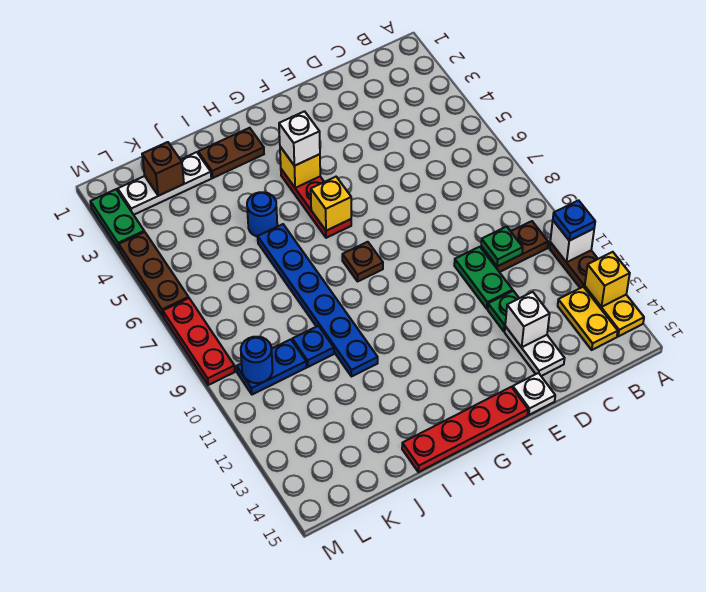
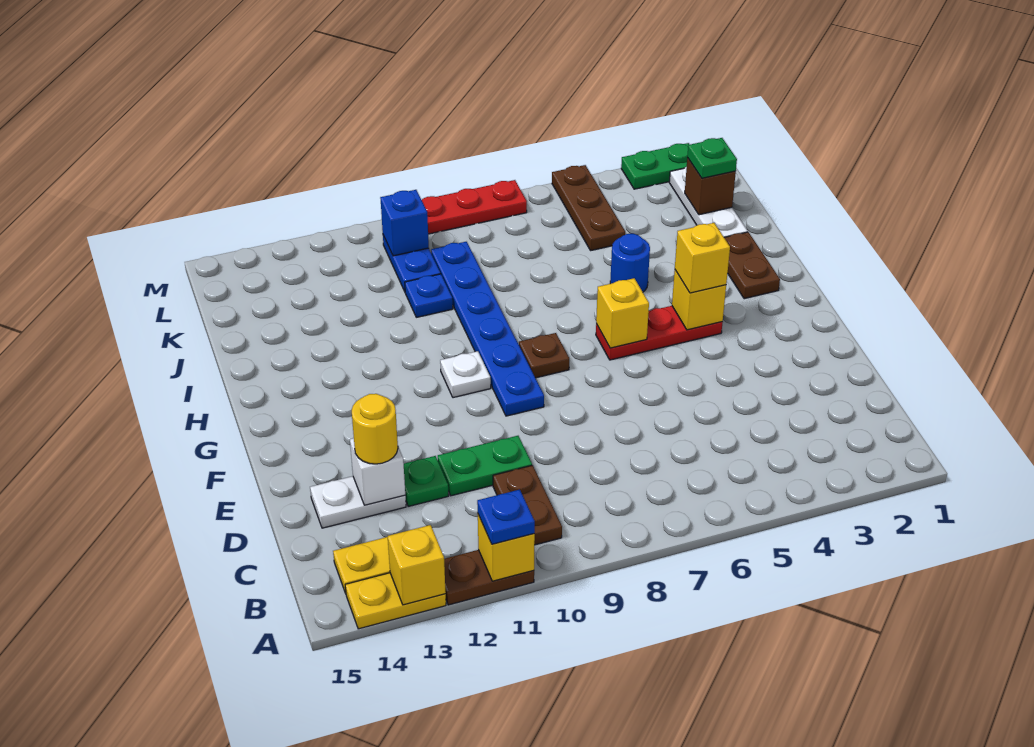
white 1x1 brick [550,221,594,262] -> yellow 1x1 brick [478,515,535,581]
green 1x1 plate [481,227,523,266] -> green 1x1 plate moved to [687,138,737,178]
none -> yellow 1x1 round brick [352,394,398,464]
white 1x1 plate [513,373,555,415] -> white 1x1 plate moved to [440,351,491,398]
red 1x4 plate [402,387,528,472] -> none
white 1x1 brick [279,111,320,166] -> yellow 1x1 brick [675,223,730,293]
blue 1x6 plate [258,224,378,377] -> blue 1x6 plate turned to [431,242,544,416]
blue 1x1 round brick [241,337,273,383] -> blue 1x1 brick [380,190,429,256]
brown 1x3 plate [119,232,189,316] -> brown 1x3 plate turned to [552,165,625,251]

